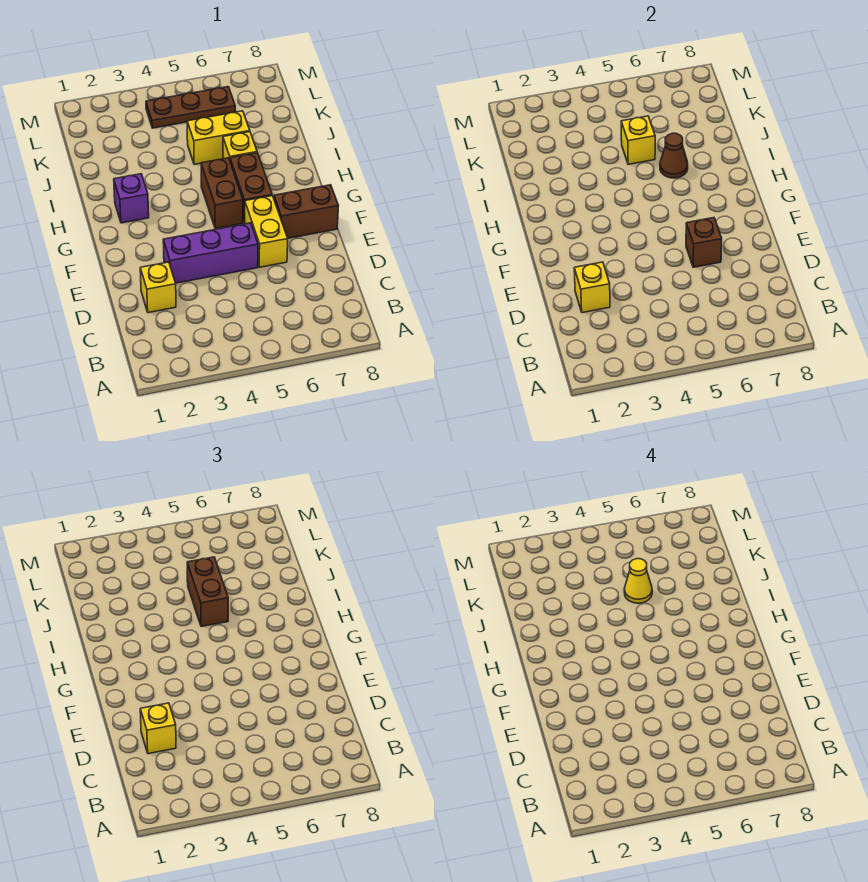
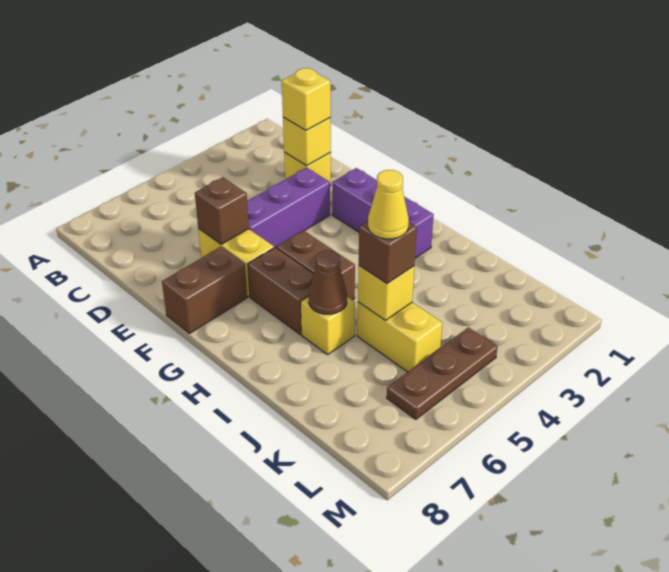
purple 1x1 brick [114,174,149,223] -> purple 1x3 brick [332,168,434,258]
brown 1x2 brick [187,557,228,627] -> brown 1x1 brick [359,221,417,284]
yellow 1x2 brick [187,111,250,164] -> yellow 1x2 brick turned to [357,302,442,372]

